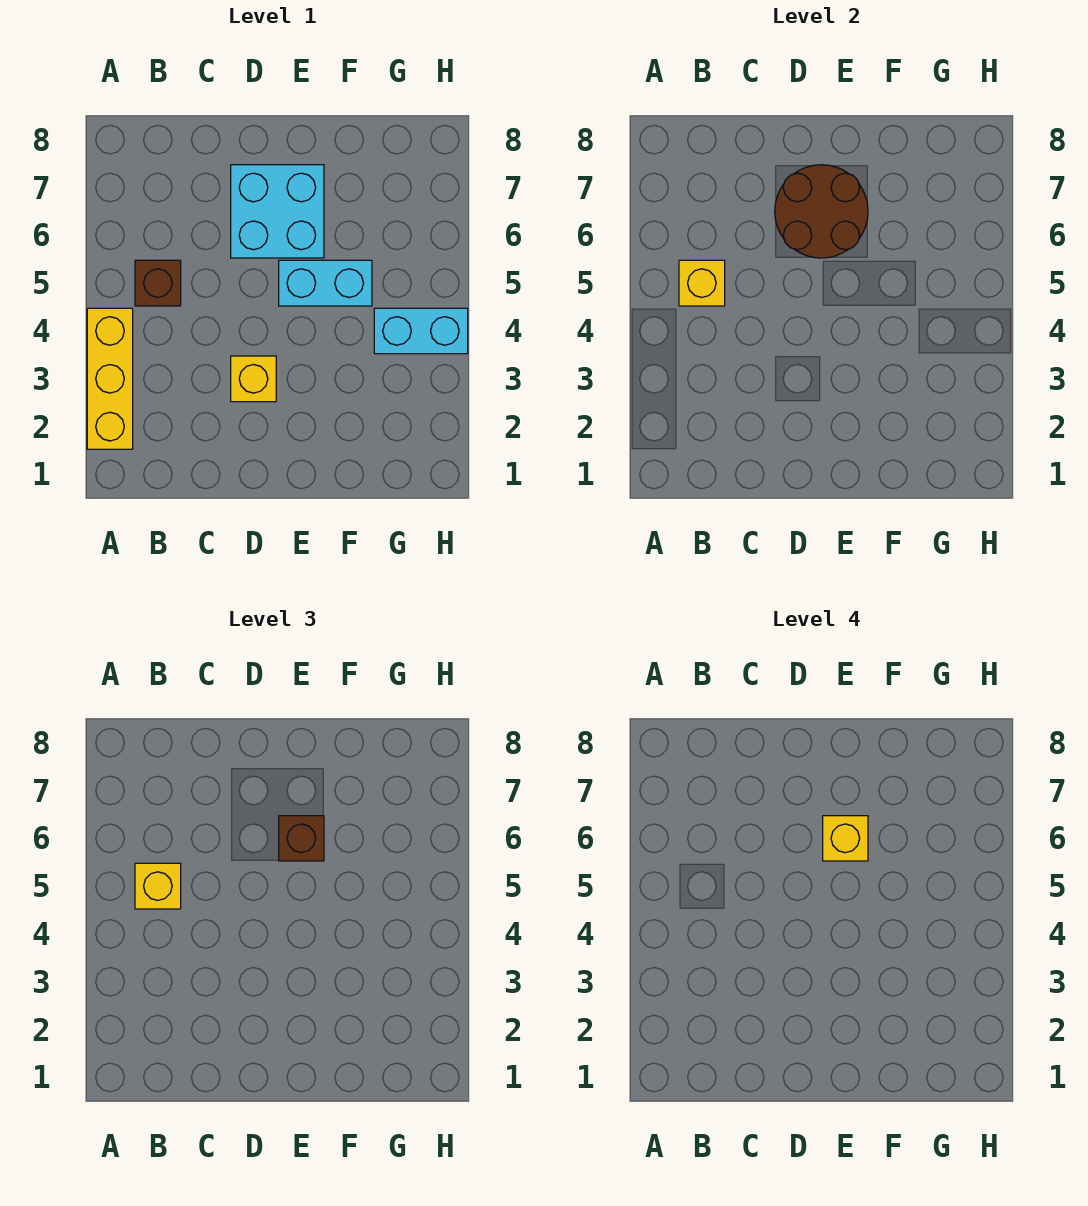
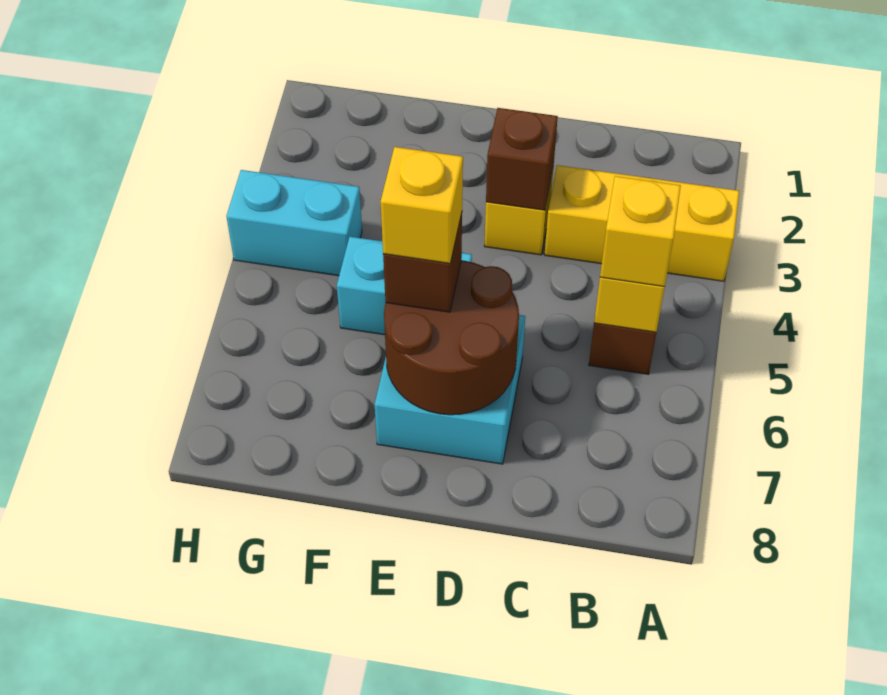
yellow 1x3 brick [87,308,133,449] -> yellow 1x3 brick turned to [545,165,739,281]
none -> brown 1x1 brick [486,108,558,210]

